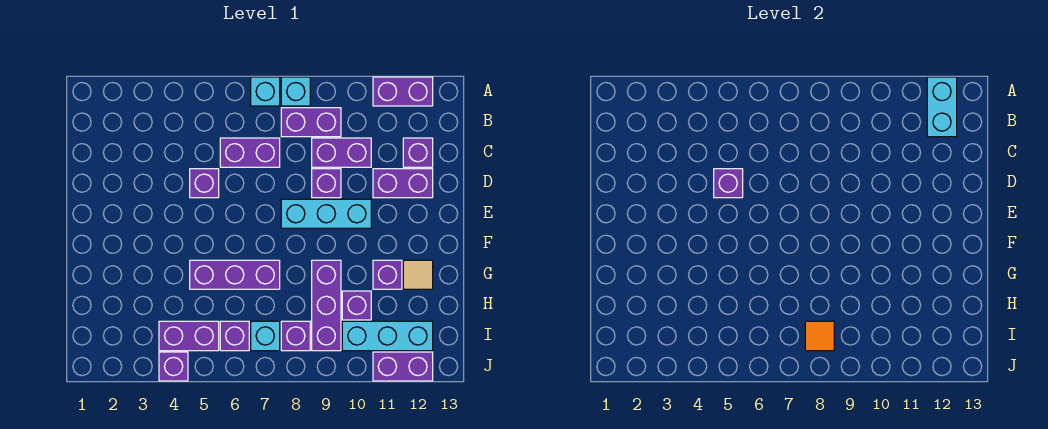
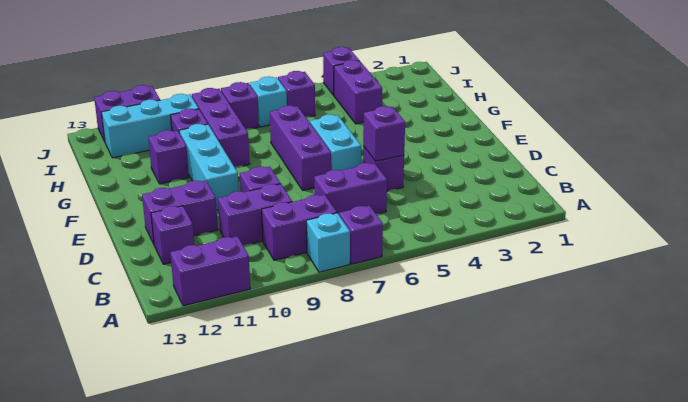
cyan 1x1 brick [251,77,280,106] -> purple 1x1 brick [339,205,383,264]
cyan 1x2 brick [927,77,957,137] -> cyan 1x2 brick moved to [310,114,361,171]
cyan 1x3 brick [281,199,371,228] -> cyan 1x3 brick turned to [179,124,239,210]
purple 1x3 brick [190,260,280,289] -> purple 1x3 brick turned to [270,105,331,190]
tan 1x1 tile [403,260,433,289] -> none
purple 1x2 brick [159,321,219,351] -> purple 1x2 brick turned to [334,60,382,124]
orange 1x1 tile [805,321,834,351] -> none

